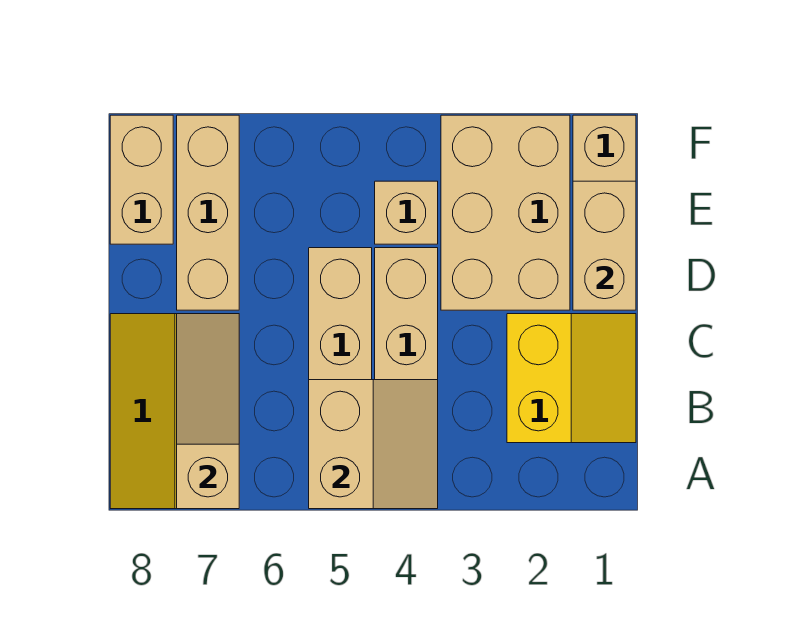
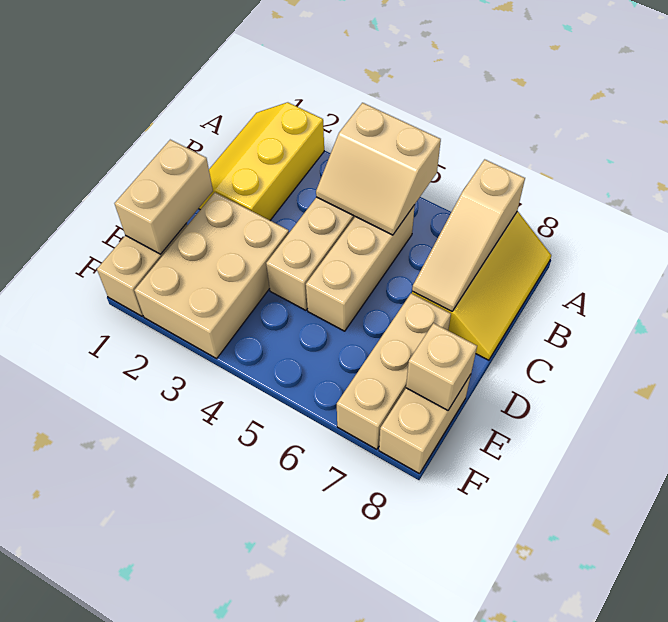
tan 2x2 slope [309,380,438,509] -> tan 2x2 slope turned to [316,103,441,235]
yellow 2x2 slope [507,314,636,443] -> yellow 2x3 slope [199,102,324,220]
tan 1x1 brick [375,181,438,244] -> tan 1x1 brick moved to [406,323,477,410]

